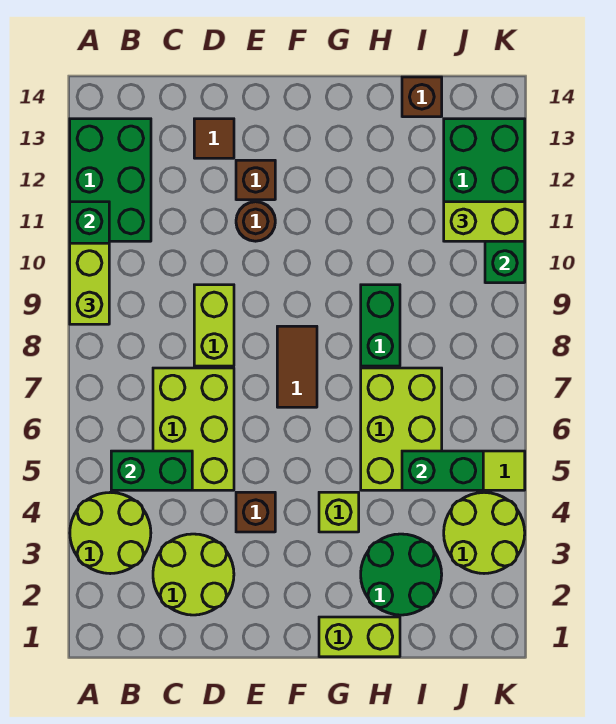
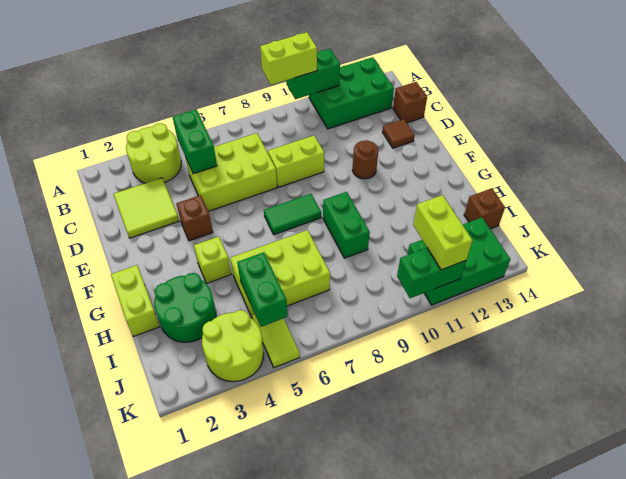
lime 2x2 round brick [153,534,234,615] -> lime 2x2 tile [114,178,179,238]
brown 1x1 brick [236,160,275,200] -> brown 1x1 brick moved to [393,82,427,123]
brown 1x2 tile [277,326,317,407] -> green 1x2 tile [264,194,321,235]
green 1x2 brick [361,285,400,366] -> green 1x2 brick turned to [323,192,370,258]

